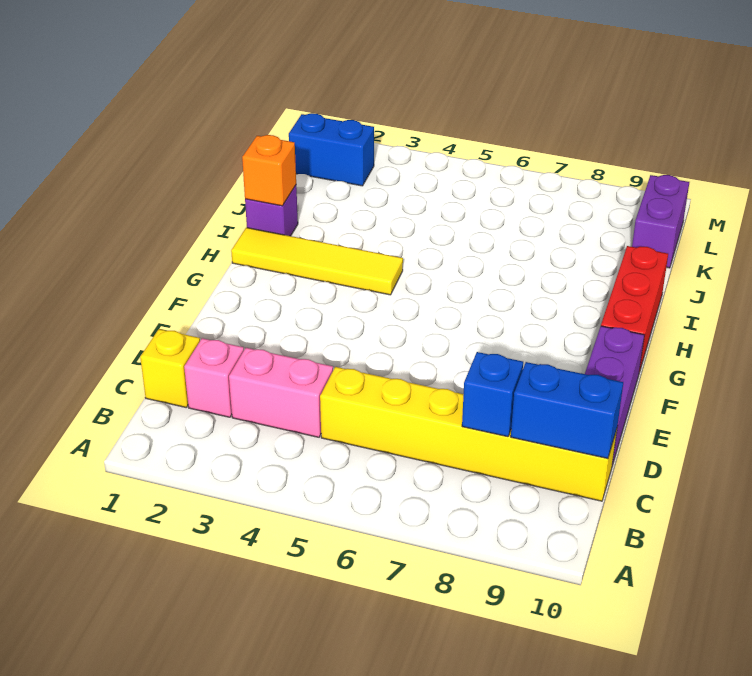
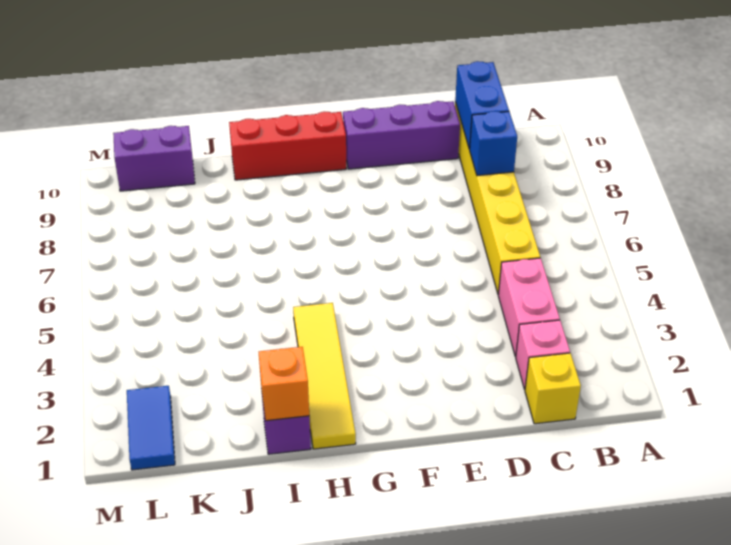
blue 1x2 brick [289,113,374,186] -> blue 1x2 tile [127,386,175,470]

